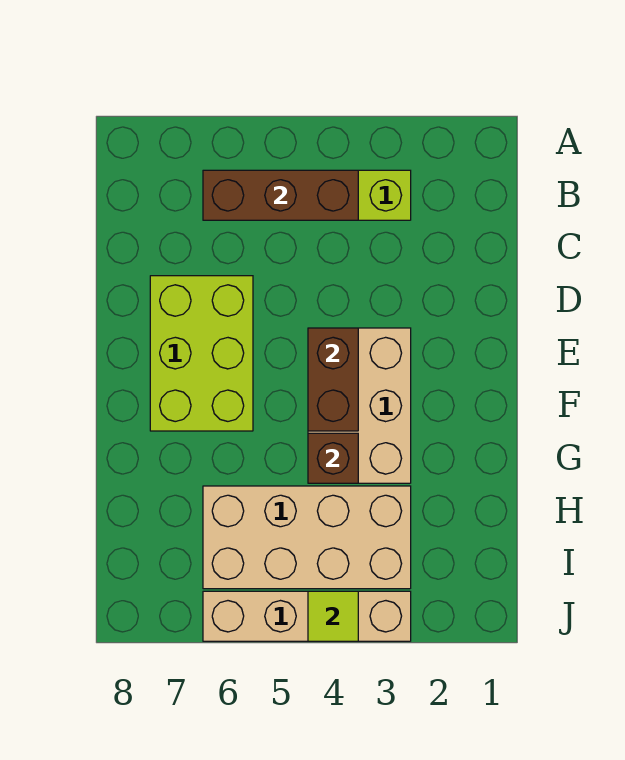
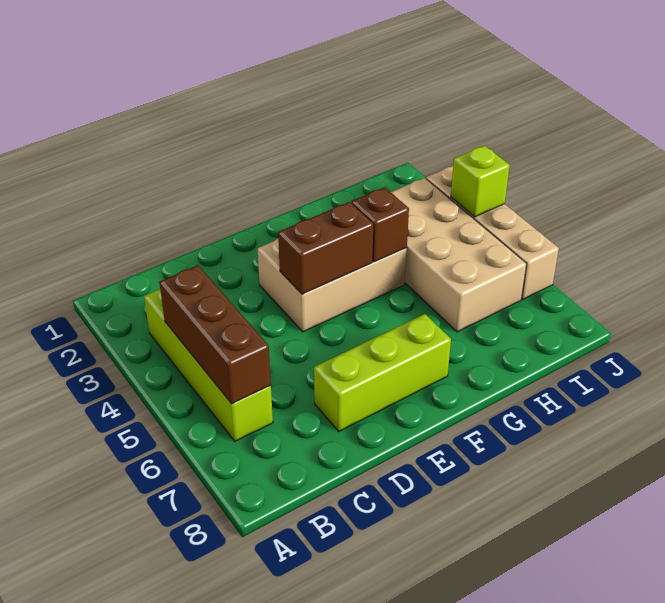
lime 2x3 brick [150,276,253,431] -> lime 1x3 brick [314,314,451,431]
lime 1x1 tile [308,591,358,641] -> lime 1x1 brick [451,146,510,217]

